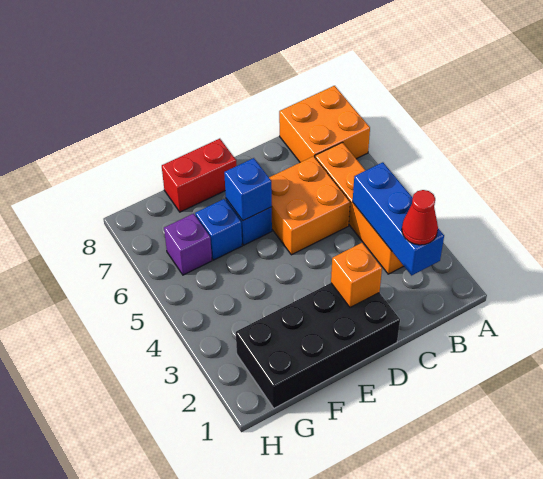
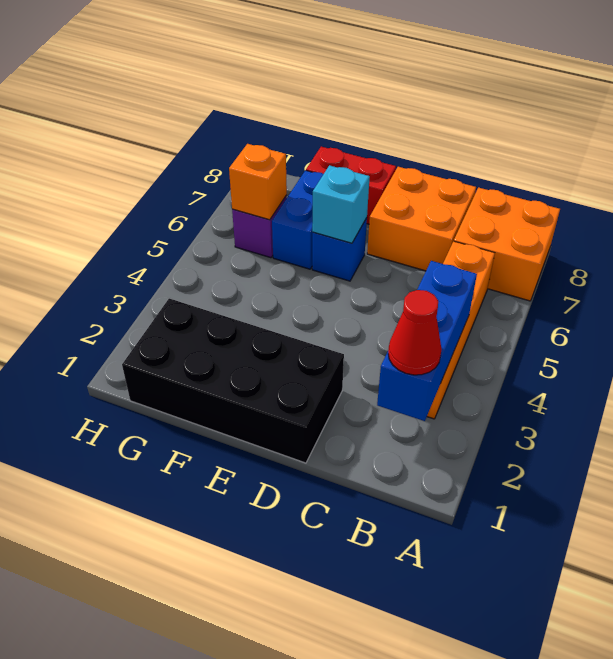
orange 2x2 brick [269,156,350,255] -> orange 2x2 brick moved to [367,167,476,271]
orange 1x1 brick [331,243,382,308] -> orange 1x1 brick moved to [229,144,287,220]
blue 1x1 brick [224,158,272,221] -> cyan 1x1 brick [312,165,370,243]
blue 1x1 brick [195,199,242,260] -> blue 1x2 brick [272,170,323,269]

